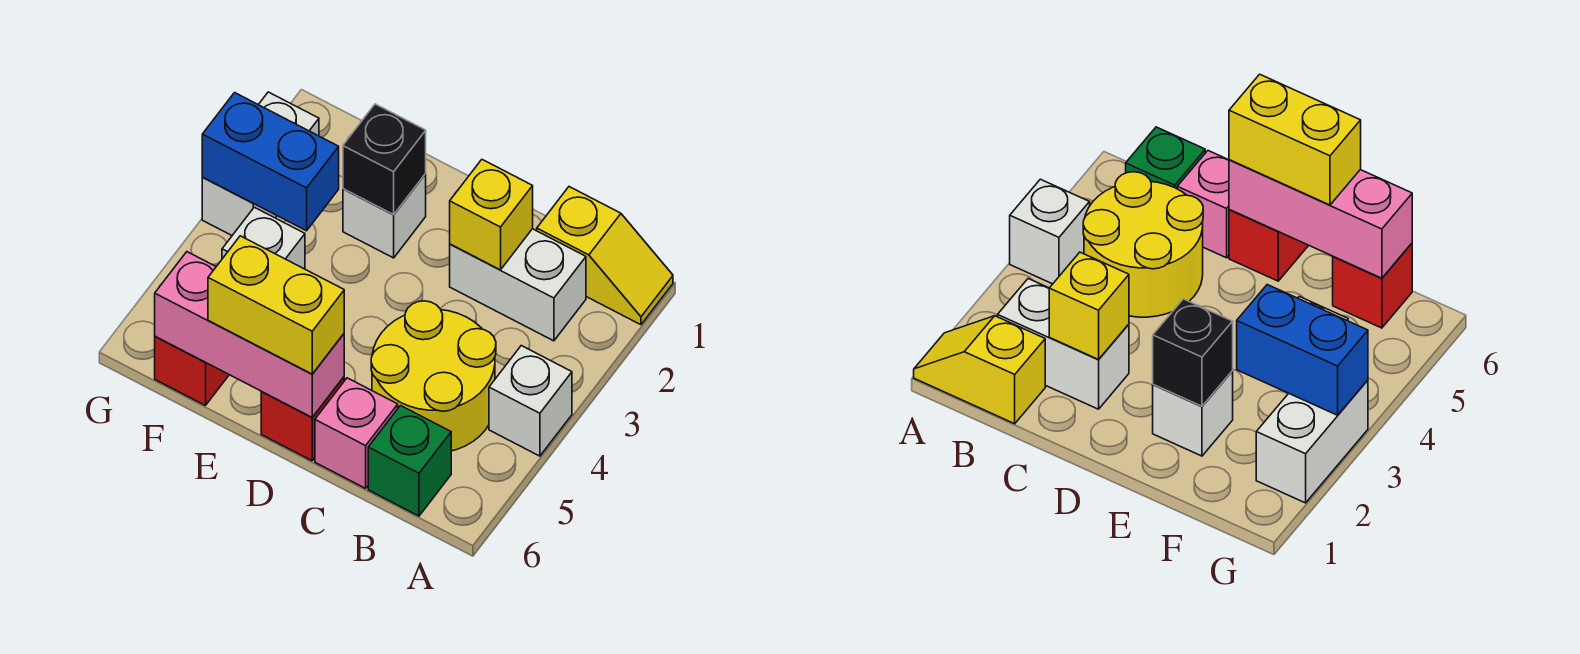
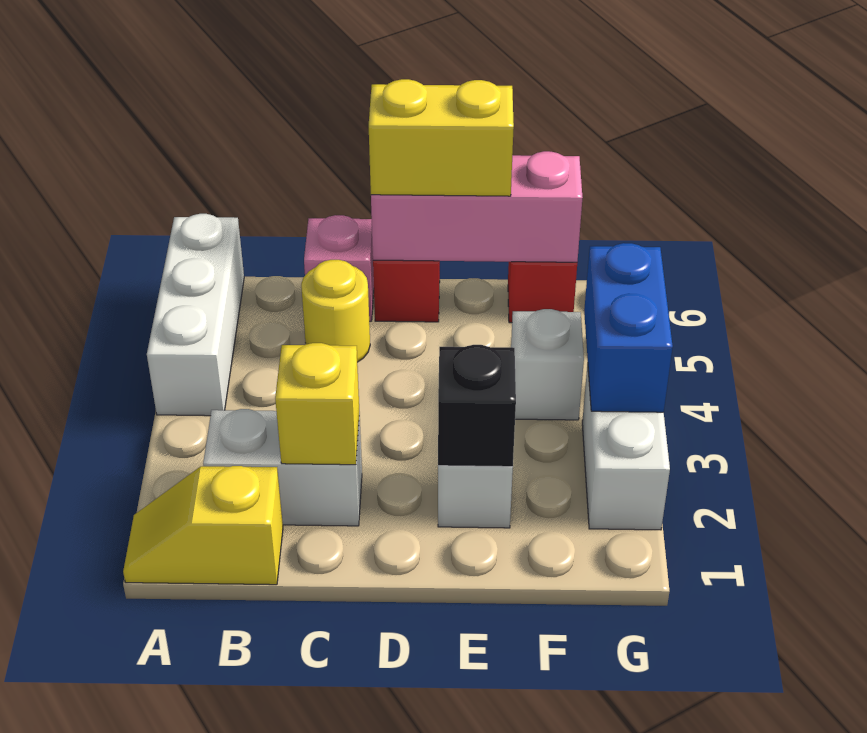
white 1x1 brick [489,346,572,456] -> white 1x3 brick [147,214,244,416]
yellow 2x2 round brick [371,301,496,451] -> yellow 1x1 round brick [301,260,370,362]
green 1x1 brick [368,406,451,516] -> none
blue 1x2 brick [202,93,339,231] -> blue 1x2 brick turned to [584,243,673,412]

